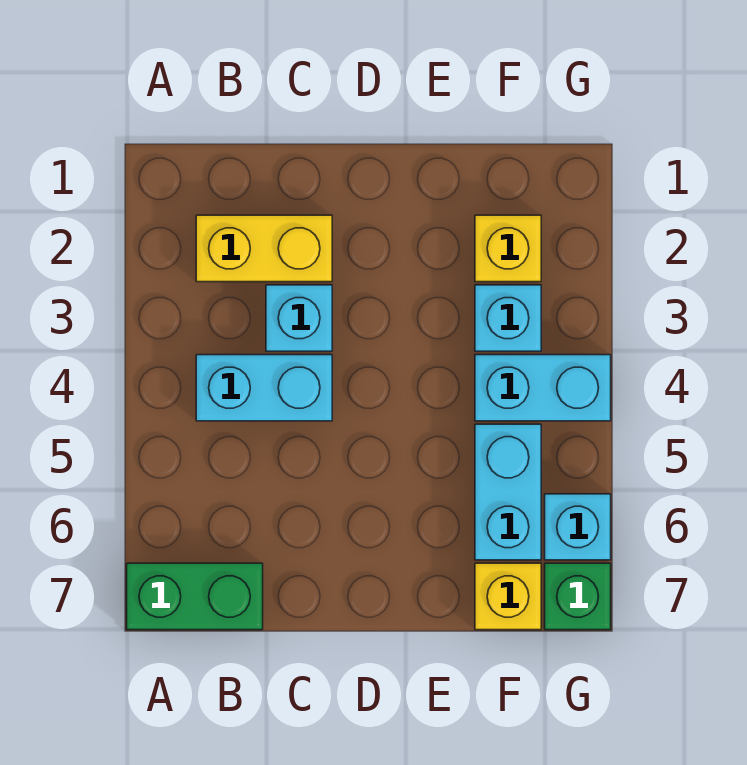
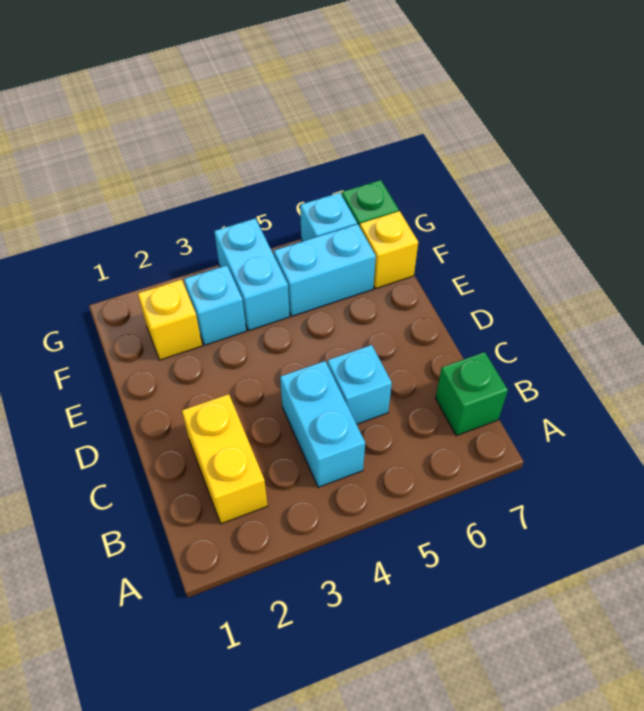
green 1x2 brick [127,563,263,630] -> green 1x1 brick [436,352,508,436]
cyan 1x1 brick [266,285,332,351] -> cyan 1x1 brick moved to [328,345,392,424]

